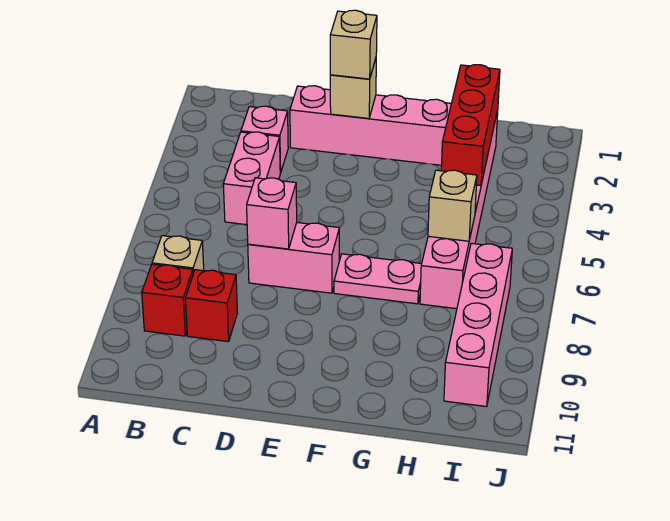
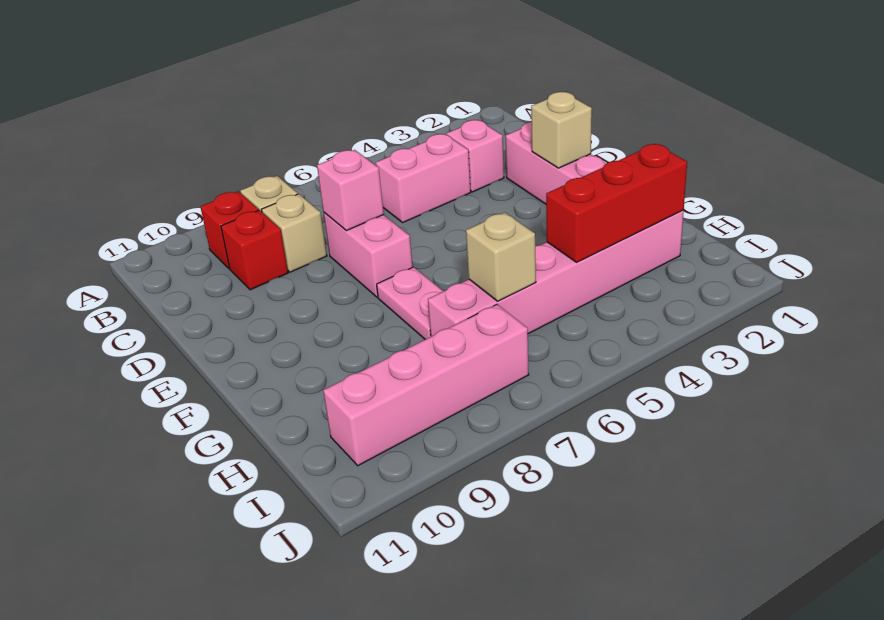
tan 1x1 brick [330,10,377,79] -> tan 1x1 brick moved to [262,194,327,272]

